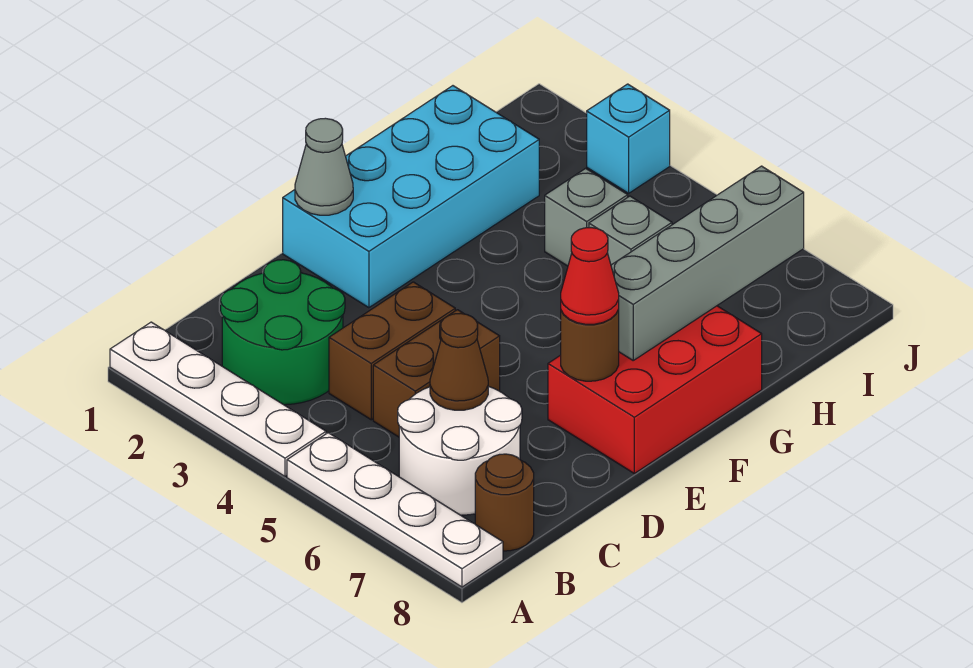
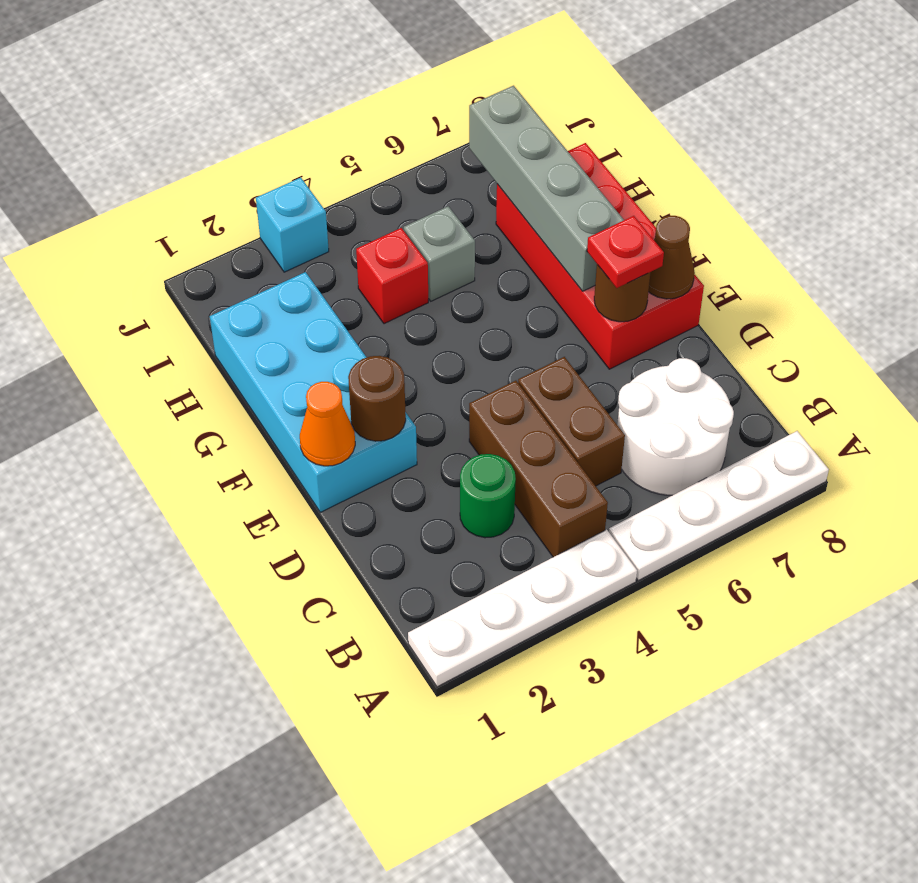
green 2x2 round brick [221,260,345,405] -> green 1x1 round brick [460,454,516,538]
brown 1x1 round brick [475,454,534,551] -> brown 1x1 round brick moved to [348,356,406,441]
brown 1x2 brick [329,282,455,420] -> brown 1x3 brick [469,381,608,557]
brown 1x1 cone [430,313,488,410] -> brown 1x1 cone moved to [649,216,695,299]
grey 1x1 cone [295,118,353,215] -> orange 1x1 cone [300,382,355,466]
red 2x3 brick [548,306,762,473] -> red 2x4 brick [496,143,704,369]
red 1x1 cone [561,228,619,324] -> red 1x1 plate [587,216,664,288]
grey 1x1 brick [545,168,628,266] -> red 1x1 brick [356,228,428,324]

